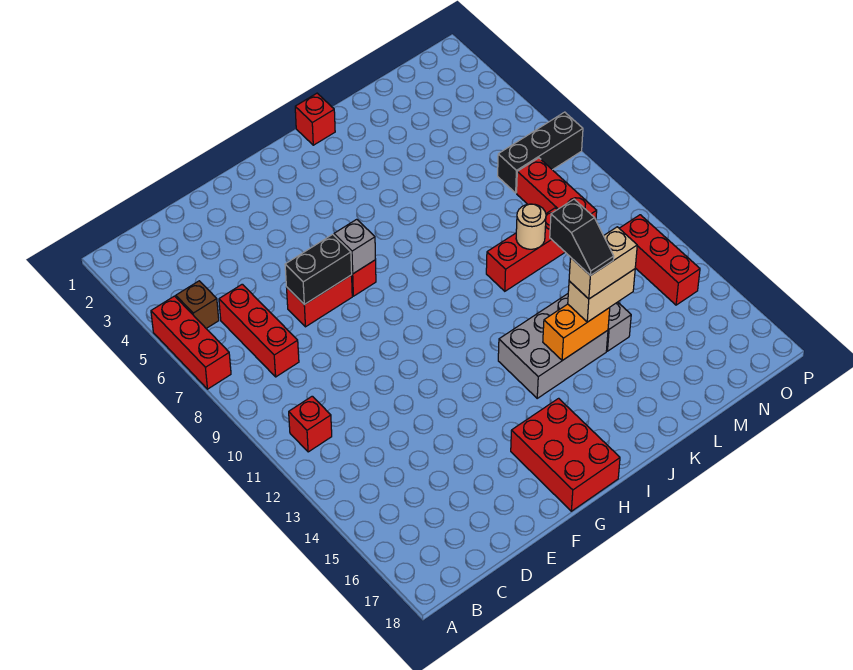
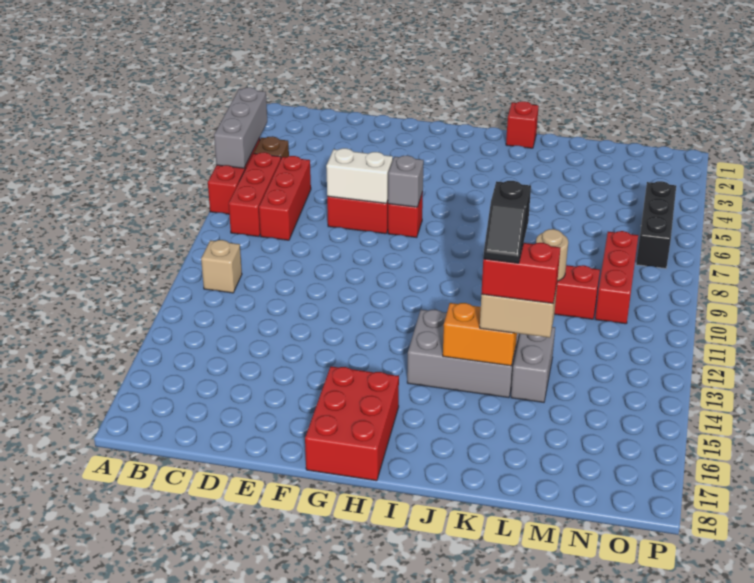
none -> grey 1x3 brick [214,87,267,168]
red 1x1 brick [289,396,332,452] -> tan 1x1 brick [201,240,242,293]
black 1x2 brick [285,234,352,305] -> white 1x2 brick [326,148,393,203]
tan 1x2 brick [569,227,637,299] -> red 1x2 brick [481,243,560,303]
black 1x3 brick [498,112,583,193] -> black 1x3 brick turned to [636,181,676,268]
red 1x3 brick [619,215,700,305] -> red 1x3 brick moved to [229,152,281,237]

